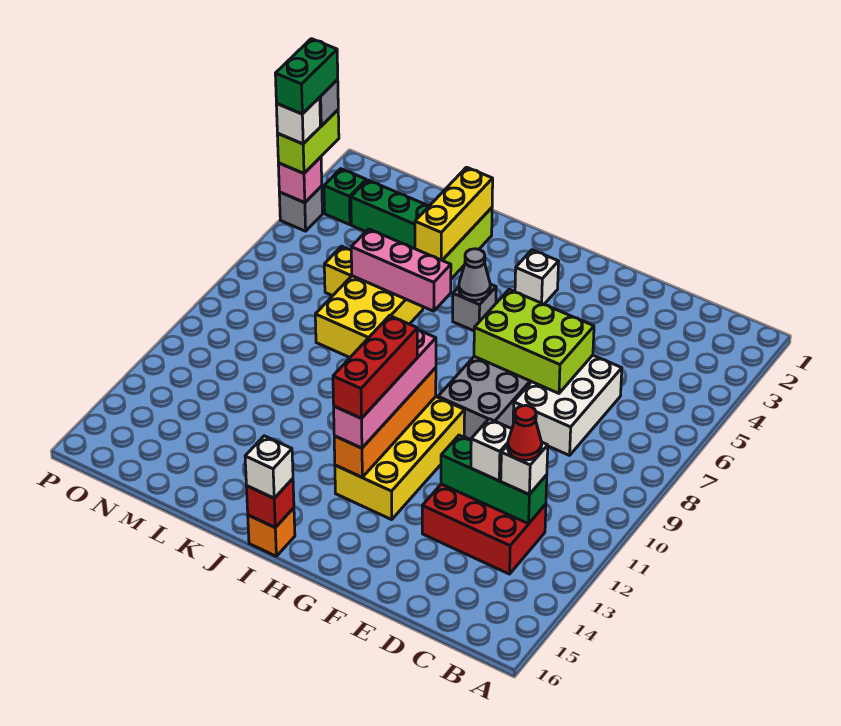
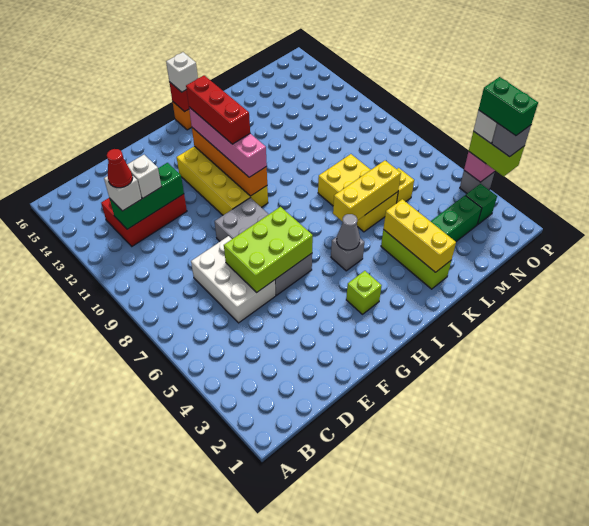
white 1x1 brick [515,250,559,304] -> lime 1x1 brick [346,271,382,314]
pink 1x3 brick [351,229,451,311] -> yellow 1x3 brick [333,161,401,221]

